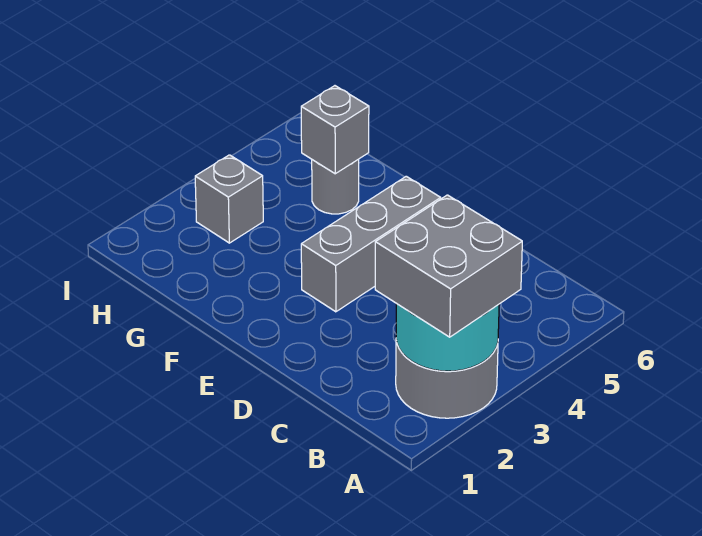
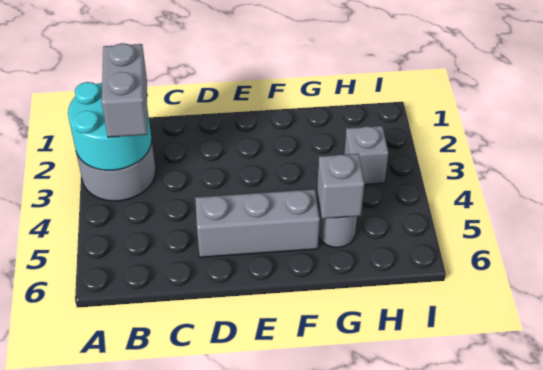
grey 2x2 brick [375,195,522,337] -> grey 1x2 brick [102,43,147,137]
grey 1x3 brick [301,176,441,312] -> grey 1x3 brick turned to [195,189,320,257]

